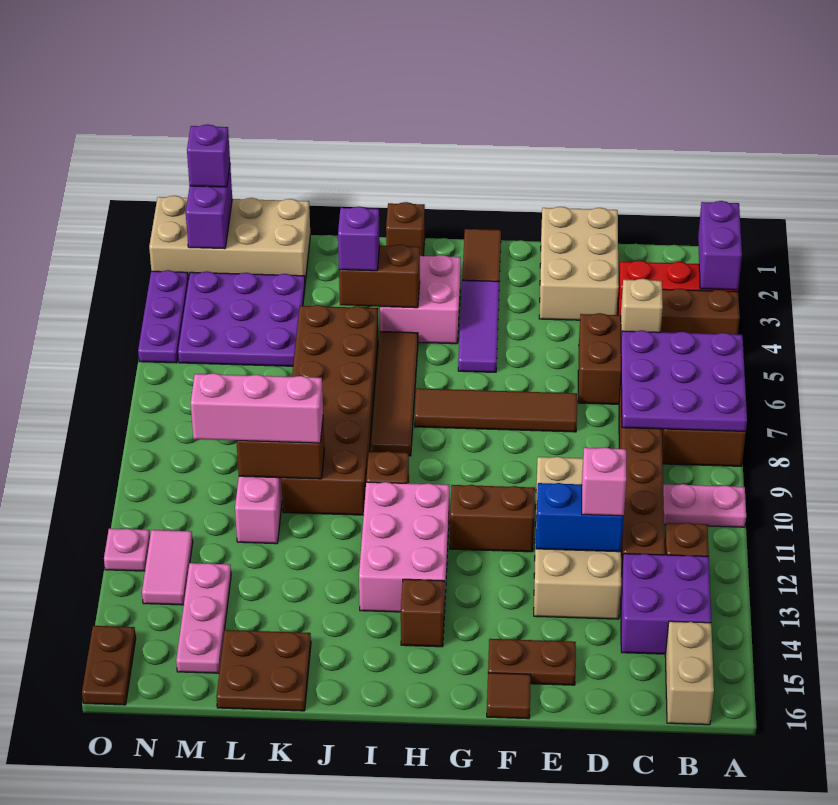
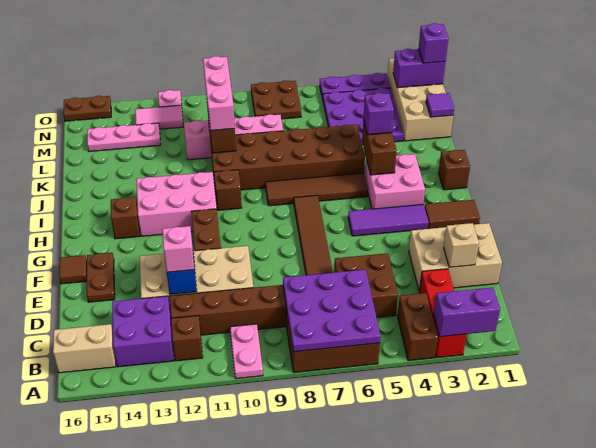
tan 1x1 brick [621,279,663,336] -> tan 1x1 brick moved to [443,223,479,267]
brown 2x2 plate [216,630,311,711] -> brown 2x2 plate moved to [251,80,301,119]
none -> purple 1x1 tile [426,93,454,117]

